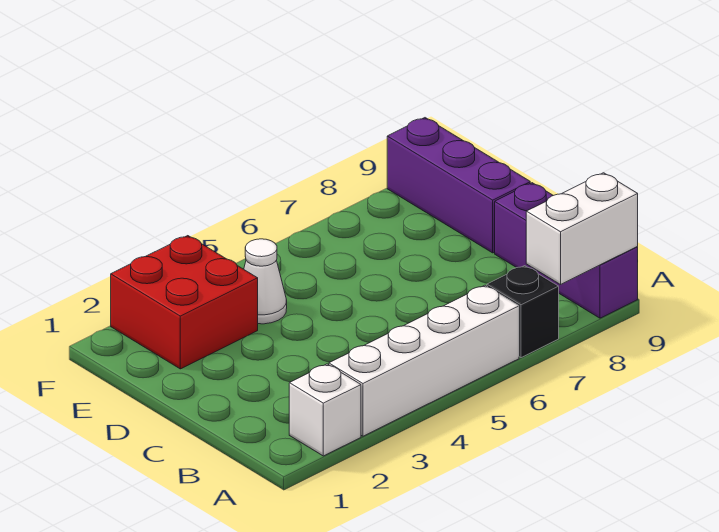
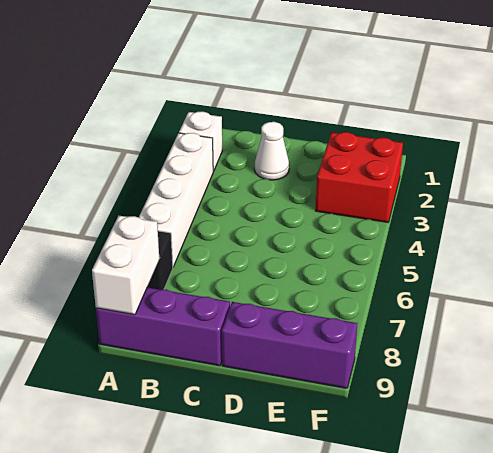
white 1x1 cone [244,239,287,324] -> white 1x1 cone moved to [254,122,289,180]

